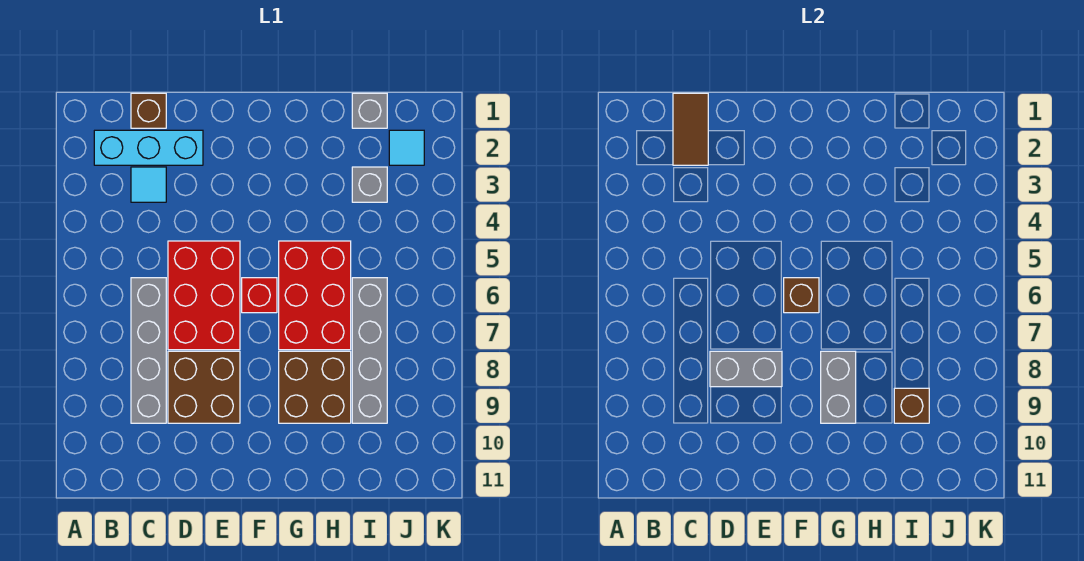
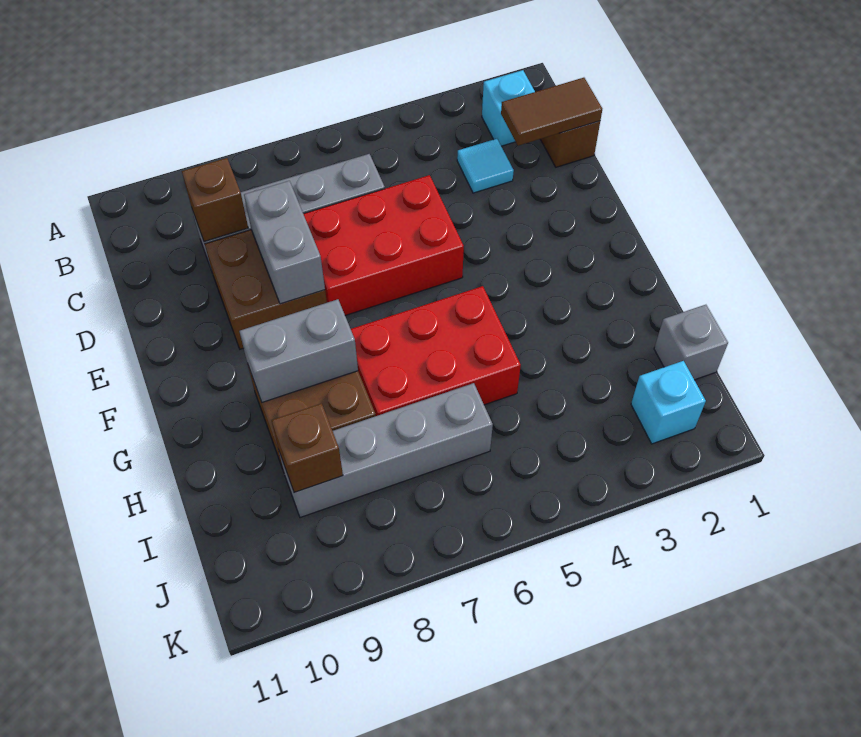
cyan 1x3 brick [94,130,203,165] -> cyan 1x1 brick [482,70,535,146]
red 1x1 brick [242,278,277,313] -> none
brown 1x1 brick [784,278,819,313] -> brown 1x1 brick moved to [182,158,248,242]
grey 1x1 brick [352,167,387,202] -> none
cyan 1x1 tile [389,130,424,165] -> cyan 1x1 brick [631,361,706,444]

